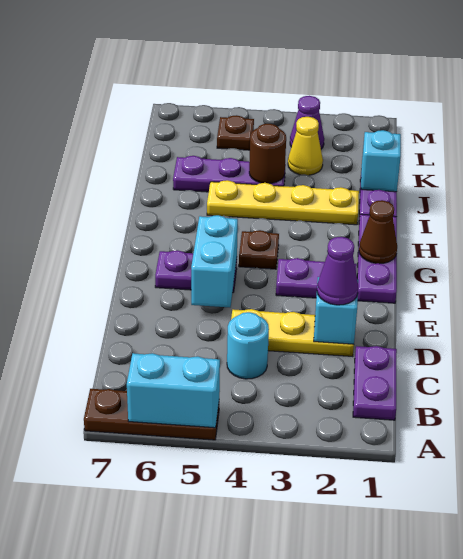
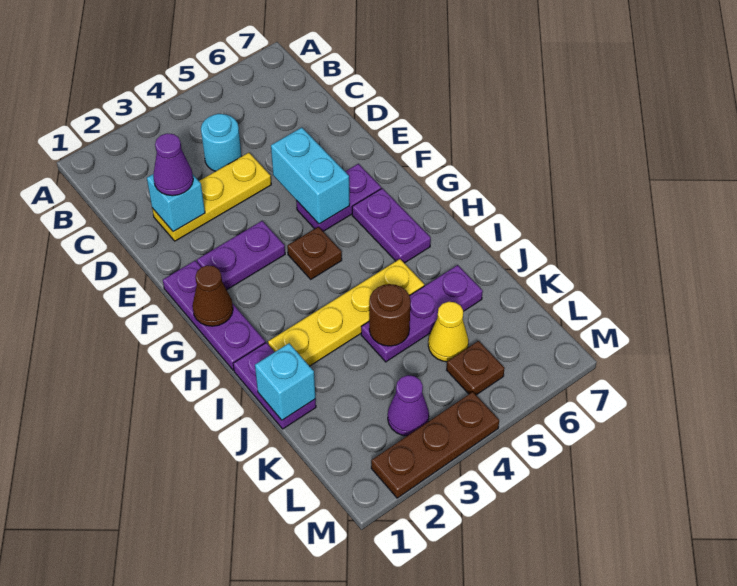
brown 1x3 plate [84,389,219,440] -> brown 1x3 plate moved to [371,392,499,498]
cyan 1x2 brick [127,353,220,428] -> none
purple 1x2 plate [353,346,397,420] -> purple 1x2 plate moved to [352,188,431,263]
yellow 1x1 cone [288,117,323,175] -> yellow 1x1 cone moved to [428,302,469,362]

